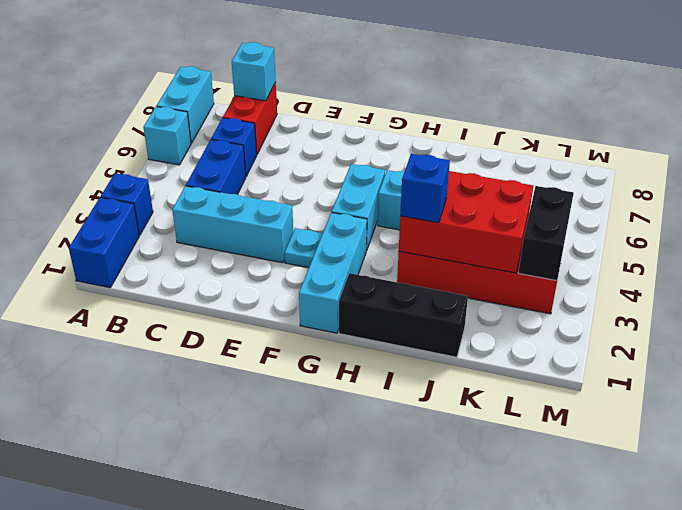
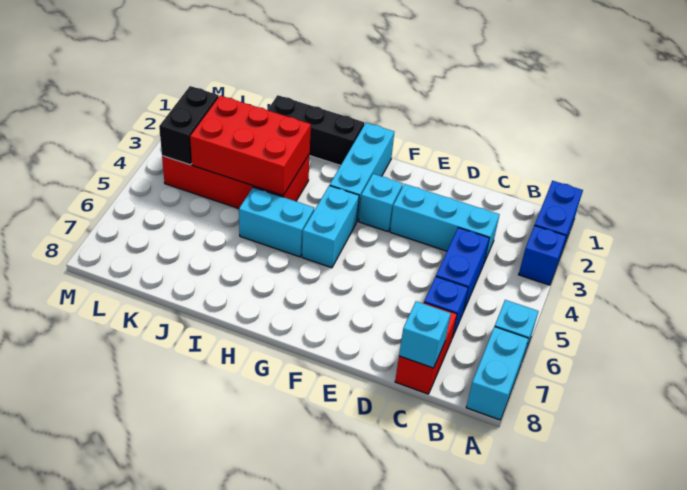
cyan 1x1 plate [284,228,323,268] -> cyan 1x1 brick [359,174,403,232]
blue 1x1 brick [400,154,450,223] -> none

